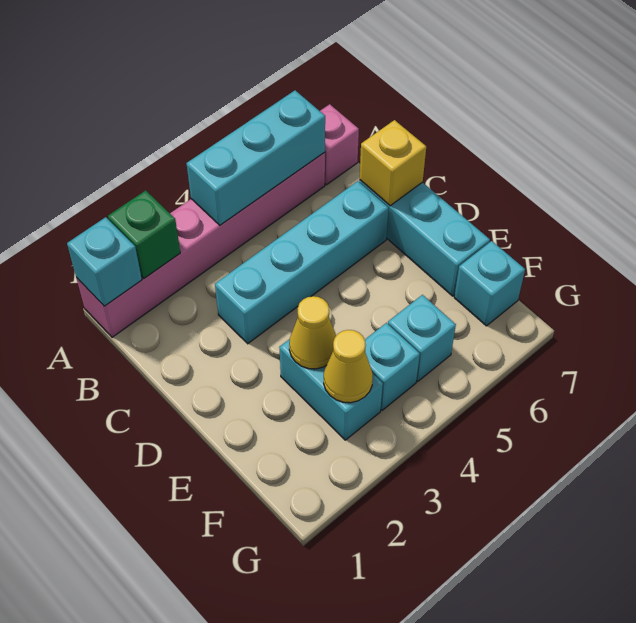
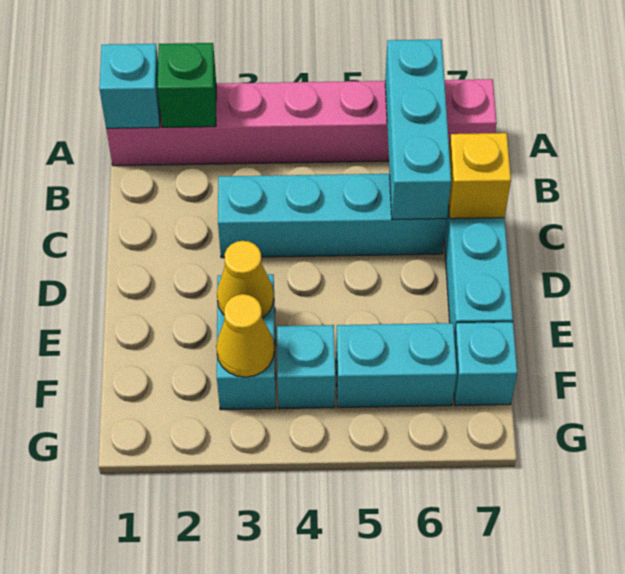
cyan 1x3 brick [186,90,325,225] -> cyan 1x3 brick turned to [385,39,451,220]
cyan 1x1 brick [388,295,456,382] -> cyan 1x2 brick [336,323,457,408]

